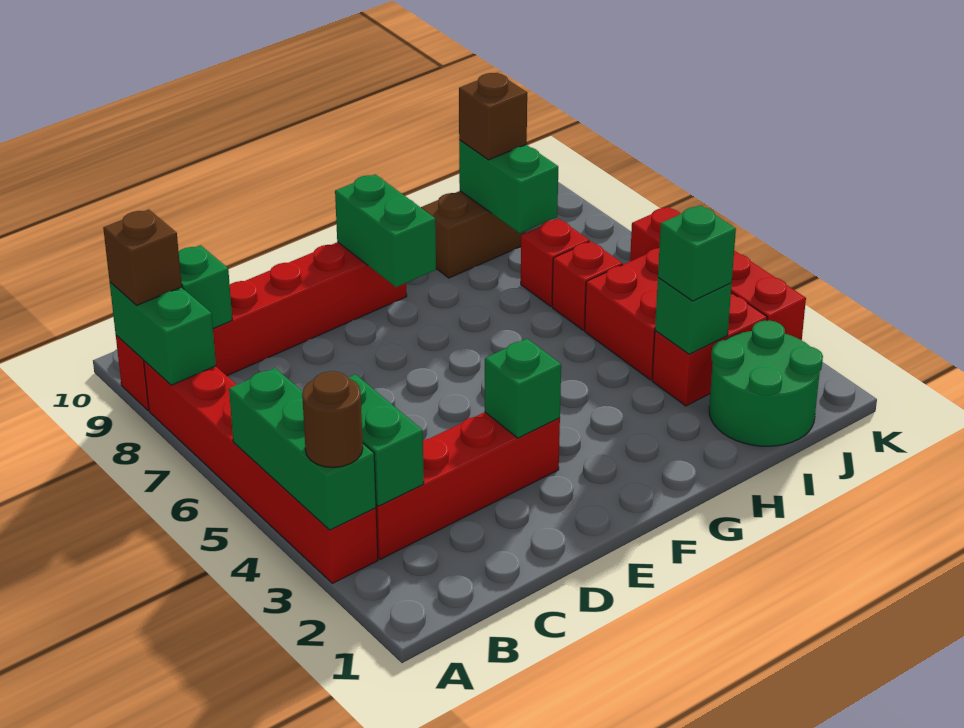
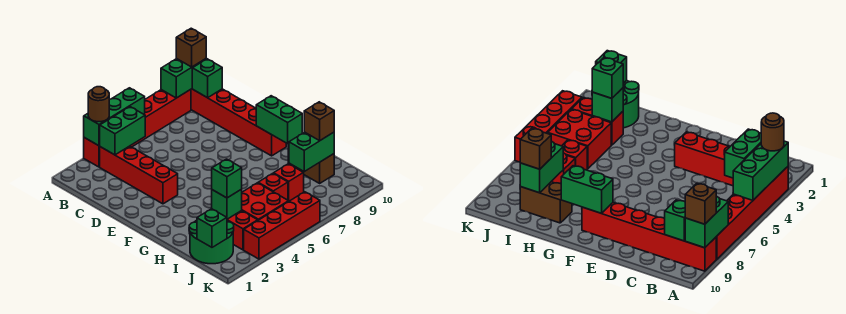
green 1x1 brick [485,339,561,438] -> green 1x1 brick moved to [197,209,227,247]
green 1x2 brick [335,174,436,287] -> green 1x2 brick turned to [256,96,302,144]

